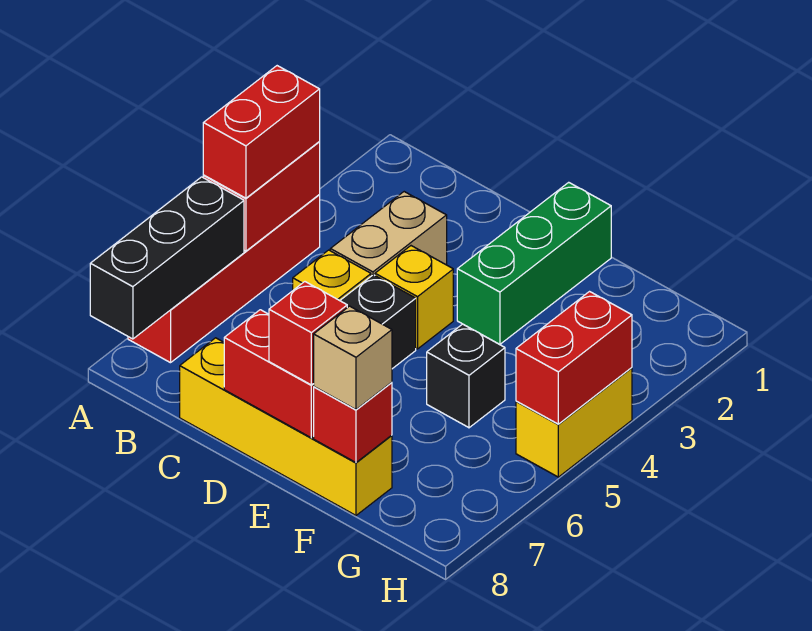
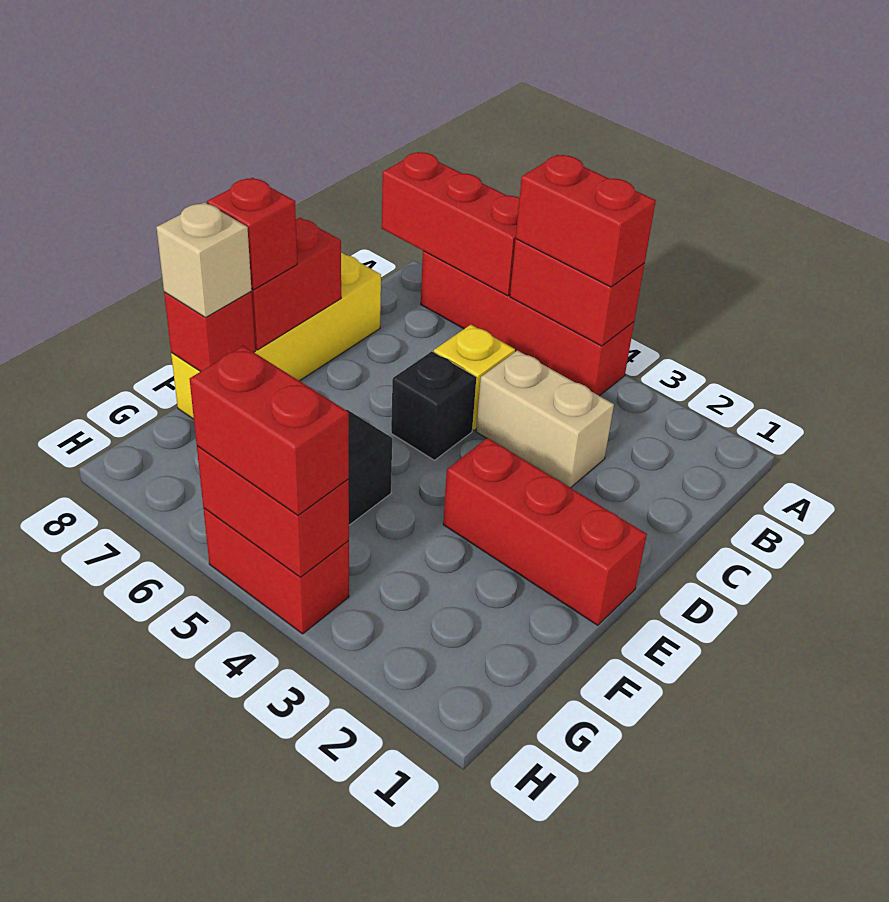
black 1x3 brick [90,177,244,339] -> red 1x3 brick [382,152,519,296]
yellow 1x1 brick [375,246,453,349] -> none
green 1x3 brick [457,182,611,345] -> red 1x3 brick [443,438,647,625]
yellow 1x2 brick [516,368,632,477] -> red 1x2 brick [203,508,349,634]
none -> red 1x2 brick [190,346,349,515]

